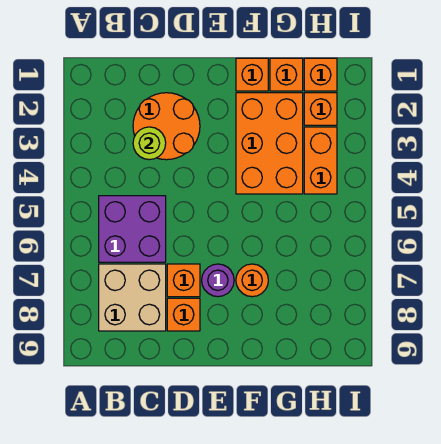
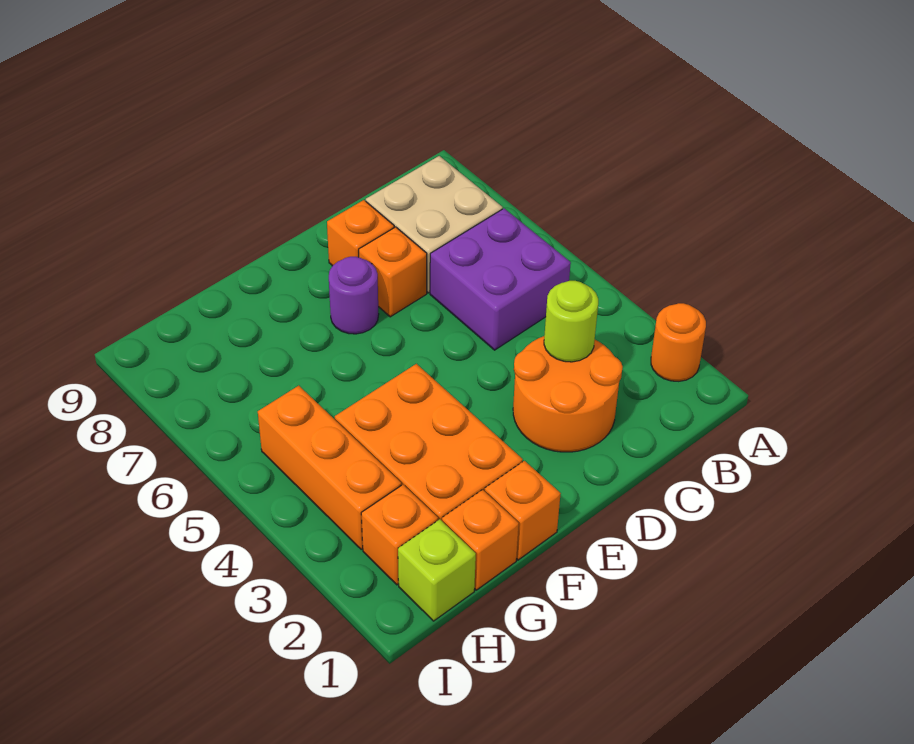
orange 1x1 round brick [236,264,268,297] -> orange 1x1 round brick moved to [651,303,706,381]
orange 1x1 brick [304,58,337,91] -> lime 1x1 brick [398,519,476,621]
orange 1x2 brick [304,127,337,194] -> orange 1x3 brick [258,386,401,549]

